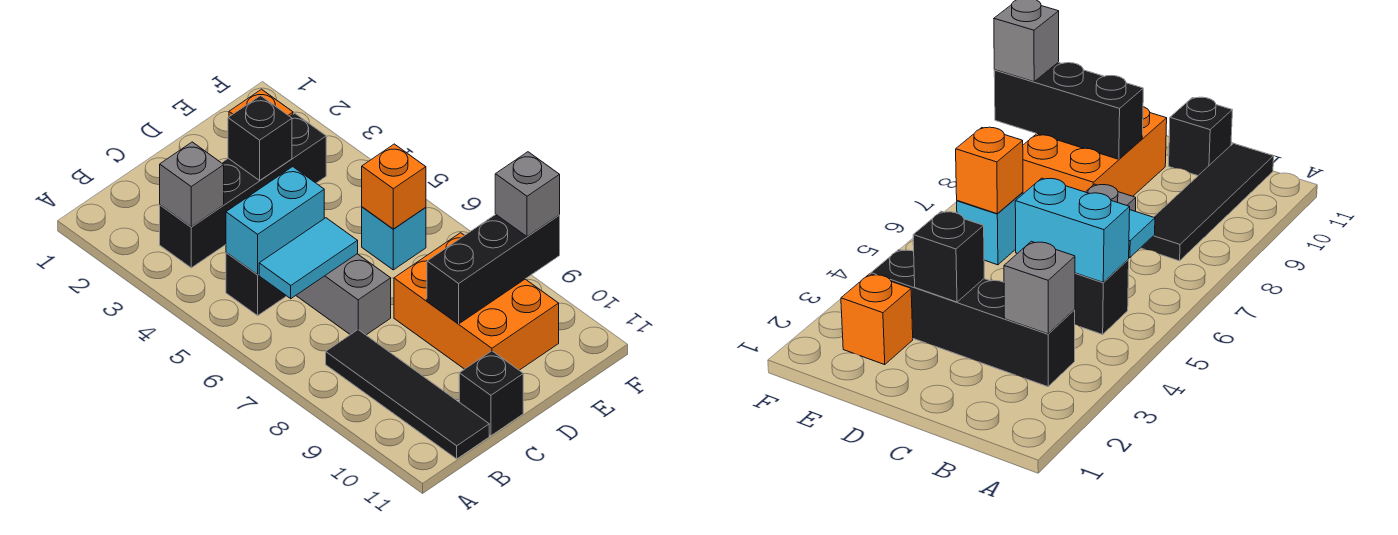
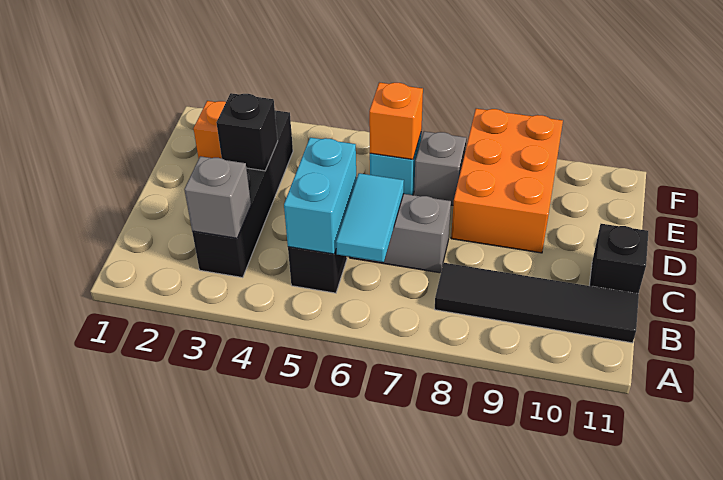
orange 2x3 brick [394,233,559,370] -> orange 2x3 brick turned to [451,109,563,253]
black 1x3 brick [427,215,560,324] -> none
grey 1x1 brick [495,152,560,237] -> grey 1x1 brick moved to [414,131,466,205]

